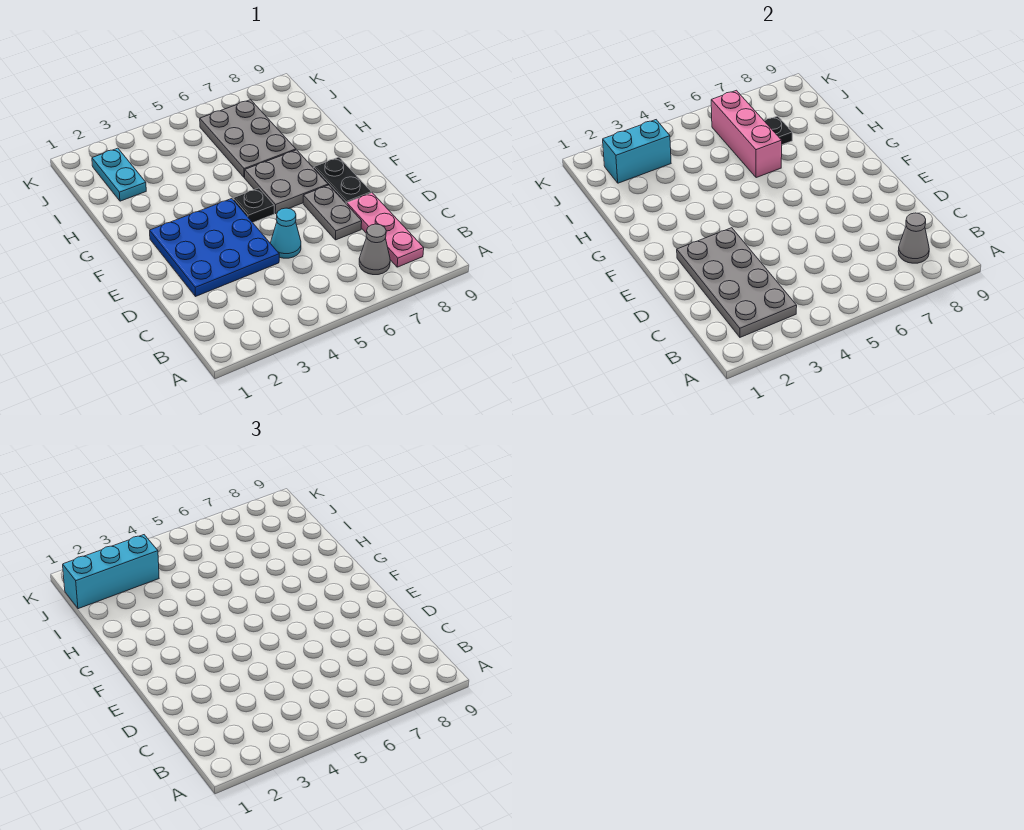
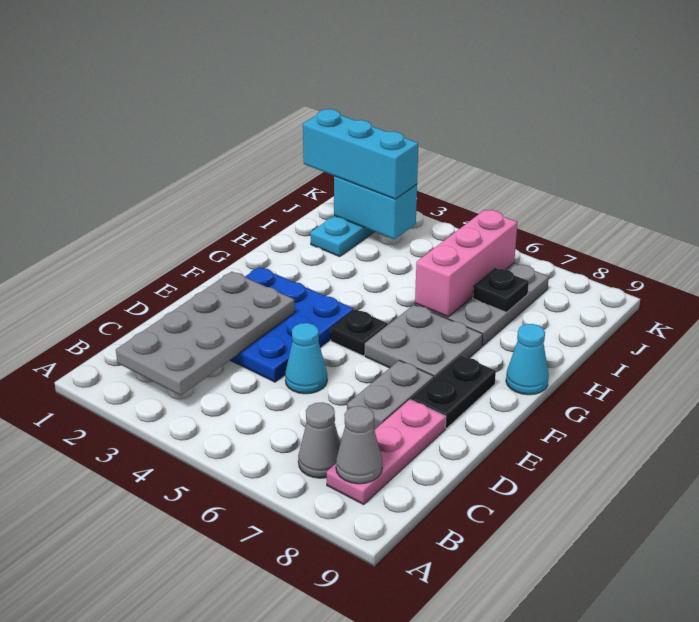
none -> cyan 1x1 cone [506,324,549,395]

